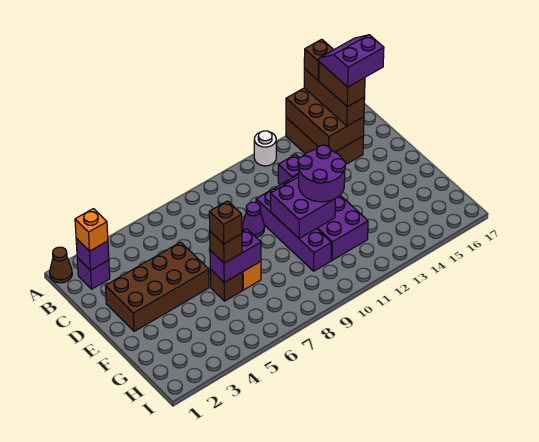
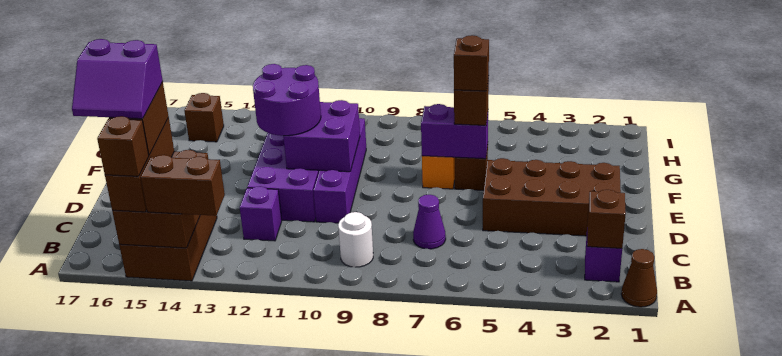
white 1x1 round brick [254,131,276,166] -> white 1x1 round brick moved to [338,212,373,267]
none -> brown 1x2 brick [141,155,225,216]
purple 1x1 brick [76,239,109,270] -> brown 1x1 brick [587,190,626,248]
orange 1x1 brick [75,209,108,251] -> none
purple 1x1 cone [242,202,265,237] -> purple 1x1 cone moved to [413,195,446,249]
none -> brown 1x1 brick [184,93,224,142]

